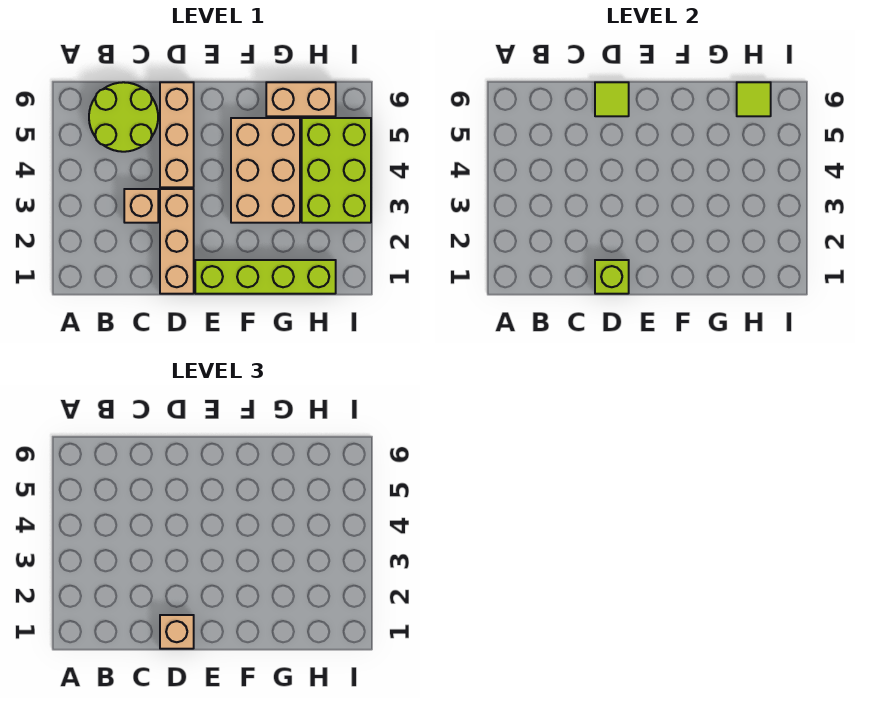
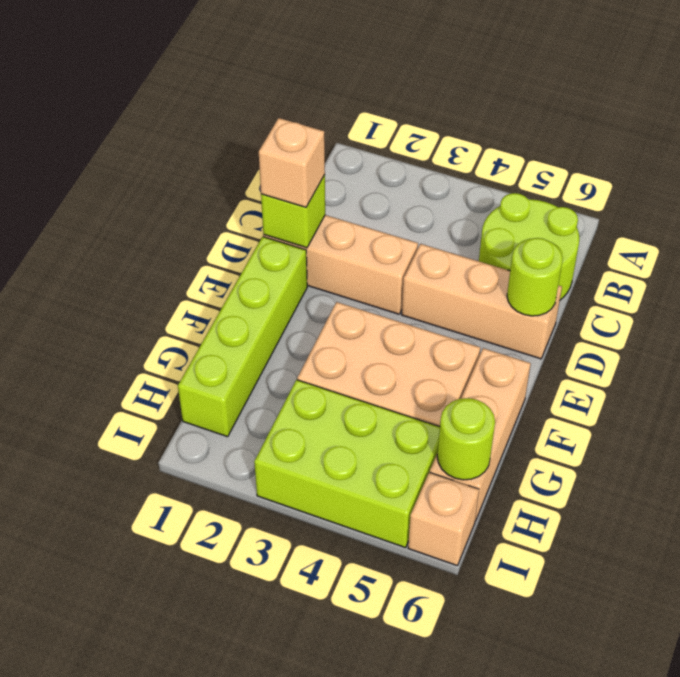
tan 1x1 brick [124,189,158,223] -> tan 1x1 brick moved to [408,472,479,566]
lime 1x1 tile [595,82,629,116] -> lime 1x1 round brick [507,238,563,316]
tan 1x2 brick [266,82,336,116] -> tan 1x3 brick [430,348,531,521]
lime 1x1 tile [737,82,771,116] -> lime 1x1 round brick [437,398,495,480]

